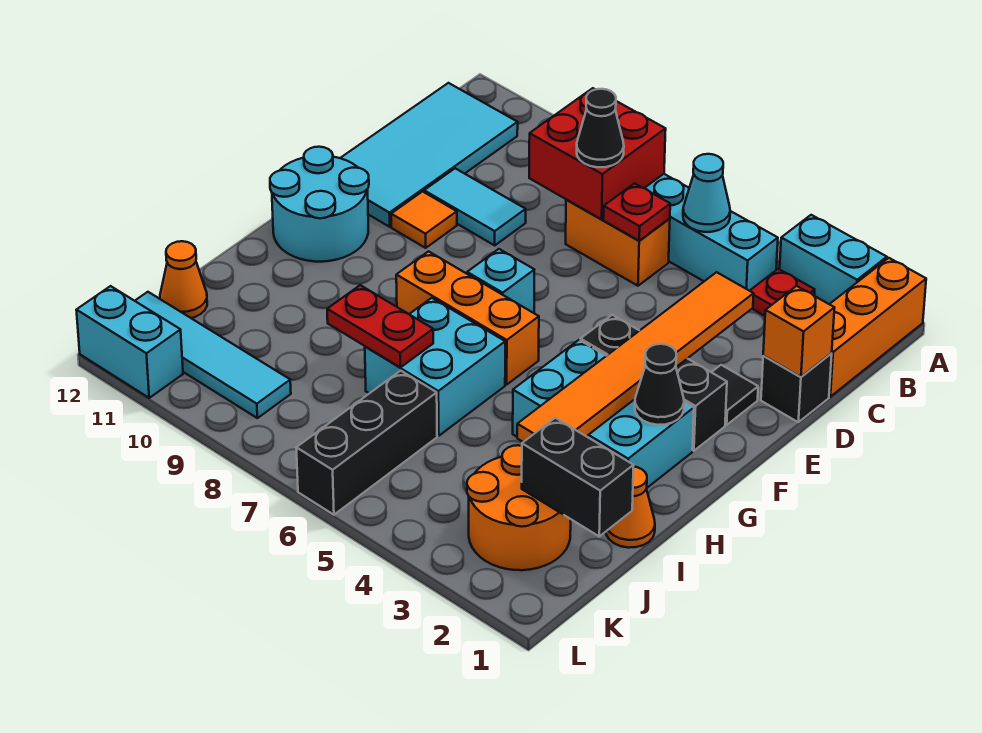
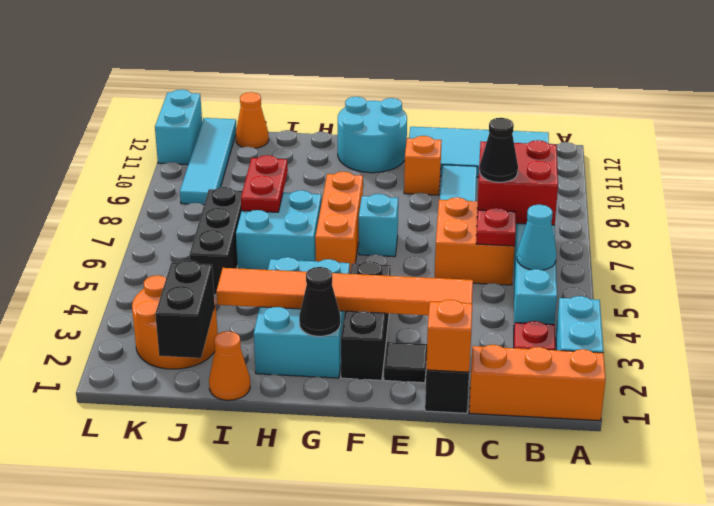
orange 1x2 brick [566,200,670,286] -> orange 2x2 brick [435,197,515,285]
orange 1x1 tile [391,192,457,248] -> orange 1x1 brick [404,136,442,195]
black 1x3 brick [296,371,437,515] -> black 1x3 brick turned to [189,187,243,294]

